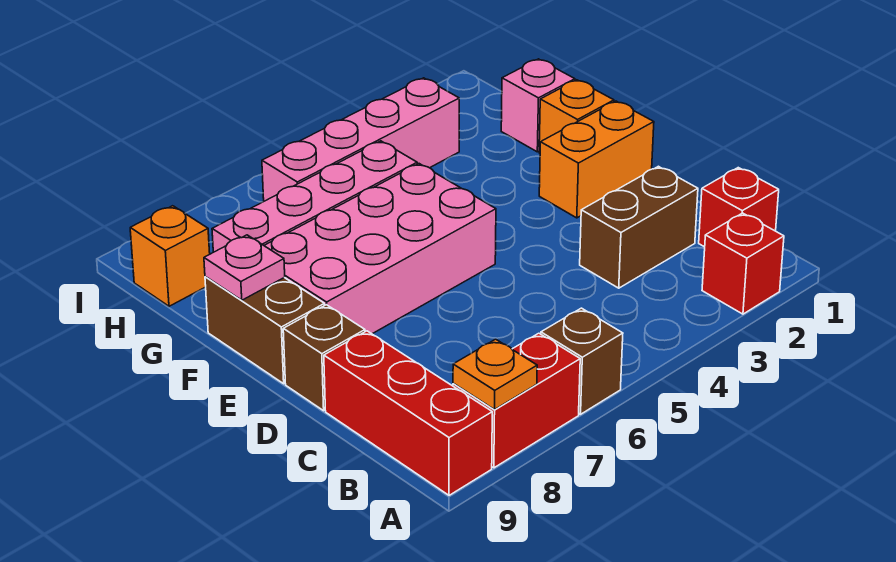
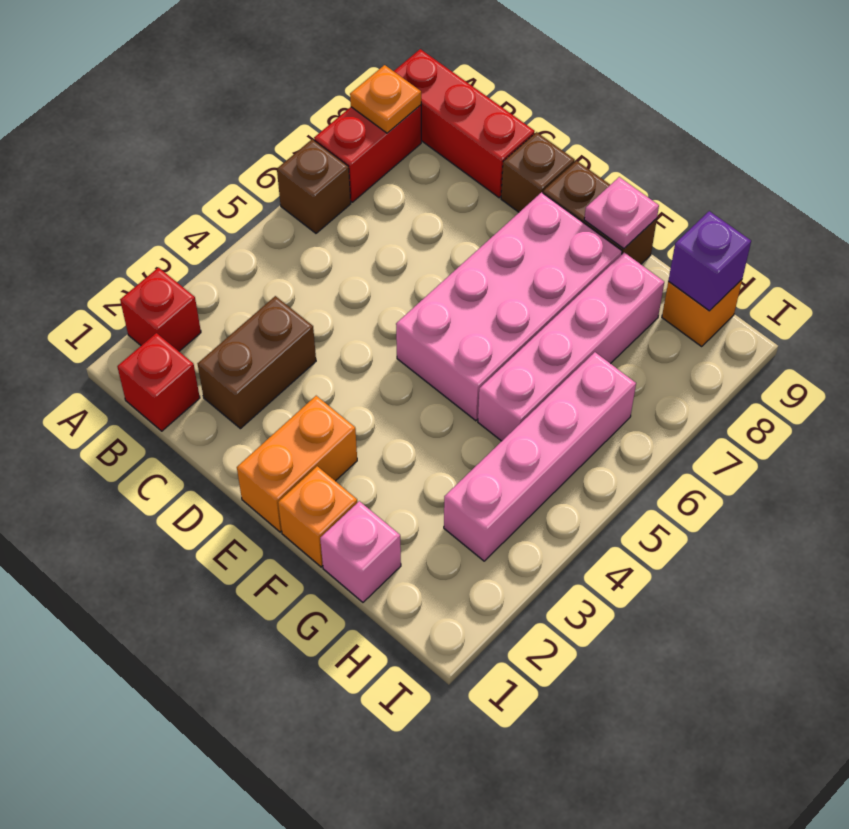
none -> purple 1x1 brick [668,211,751,311]

